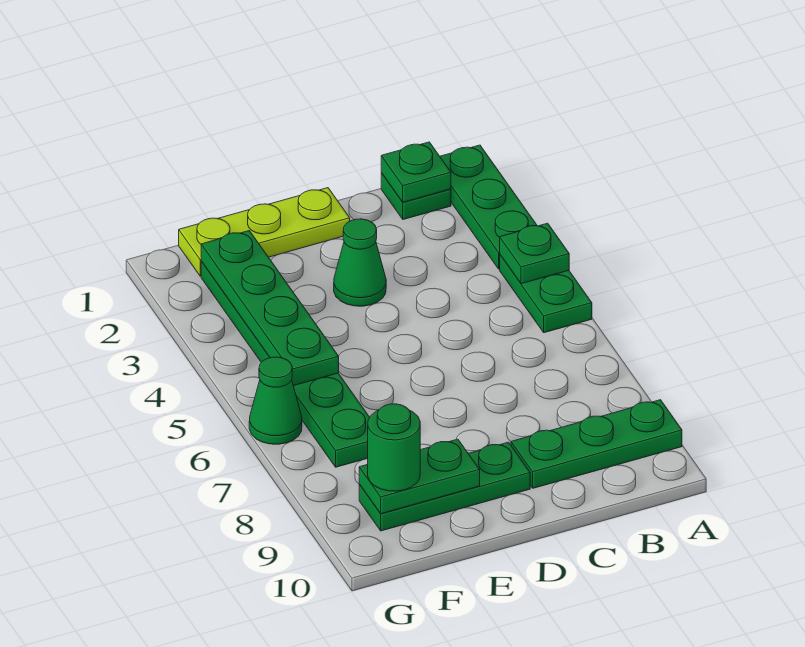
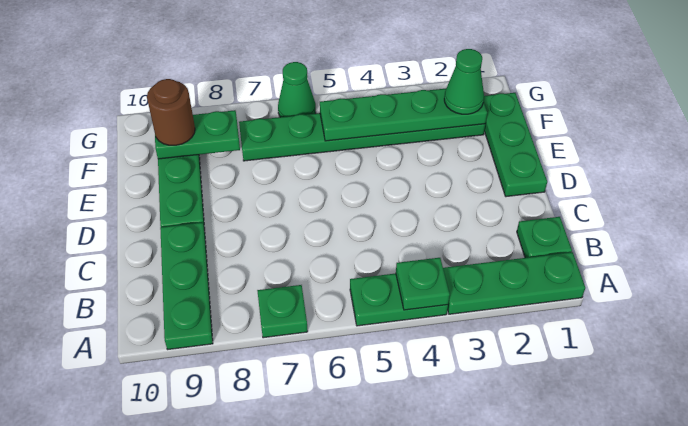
green 1x1 plate [381,142,451,202] -> green 1x1 plate moved to [257,285,308,338]
lime 1x3 plate [179,188,350,276] -> green 1x3 plate [484,93,547,197]
green 1x1 cone [334,219,386,306] -> green 1x1 cone moved to [444,49,484,114]
green 1x2 plate [359,439,480,514] -> green 1x2 plate turned to [155,110,240,159]
green 1x1 round brick [367,404,420,491] -> brown 1x1 round brick [147,79,195,145]

